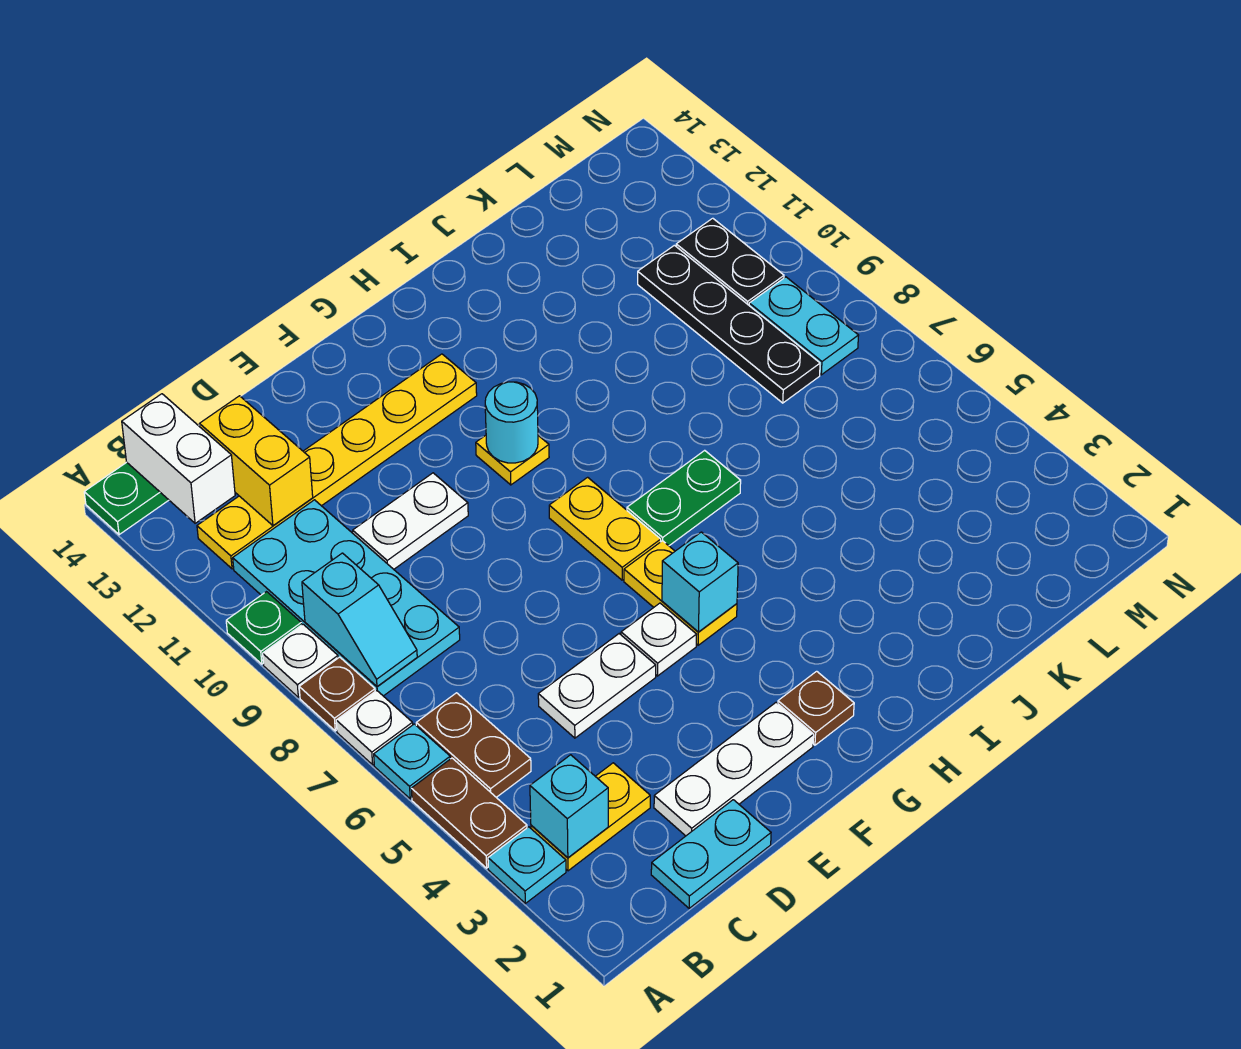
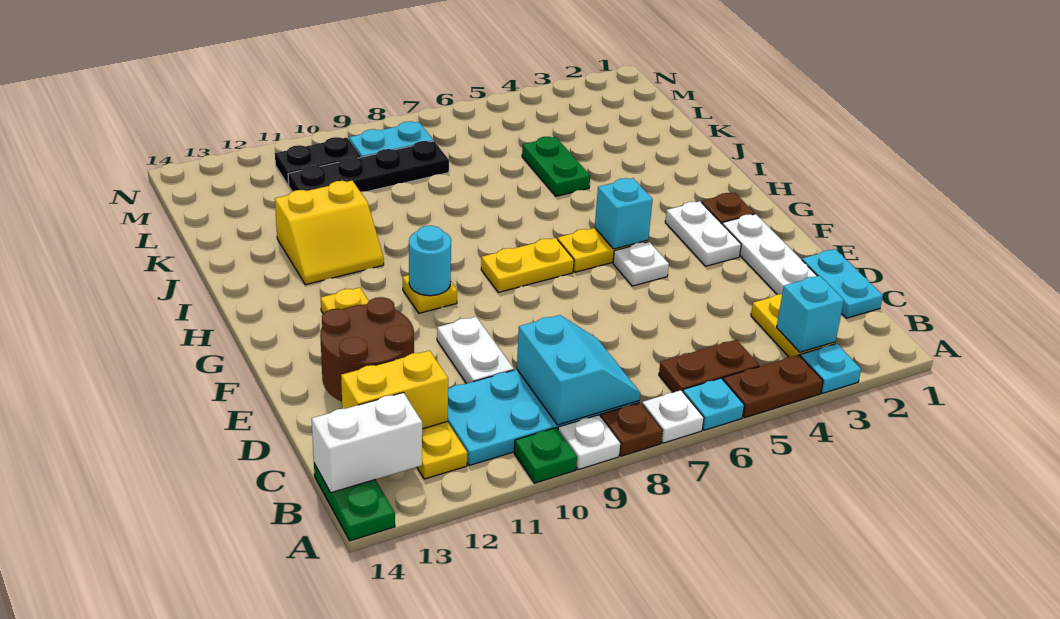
cyan 1x2 slope [302,553,417,686] -> cyan 2x2 slope [517,315,640,425]
white 1x2 plate [538,634,656,738] -> white 1x2 plate moved to [665,201,741,266]
none -> brown 2x2 round brick [320,297,414,402]
green 1x2 plate [627,450,741,546] -> green 1x2 plate moved to [522,137,590,196]
none -> yellow 2x2 slope [275,181,384,285]

